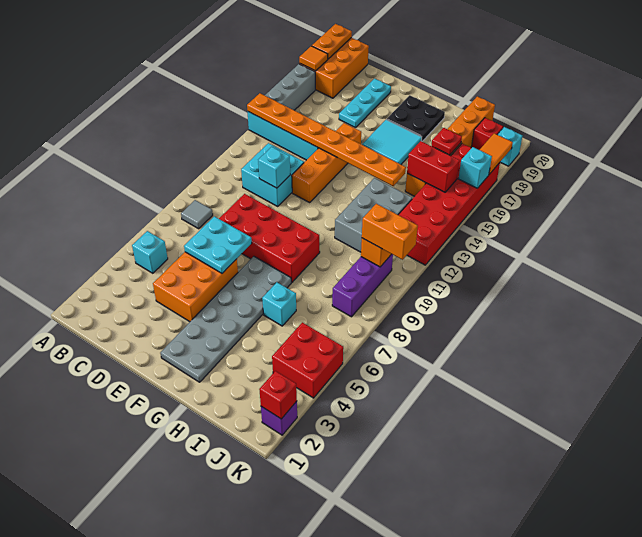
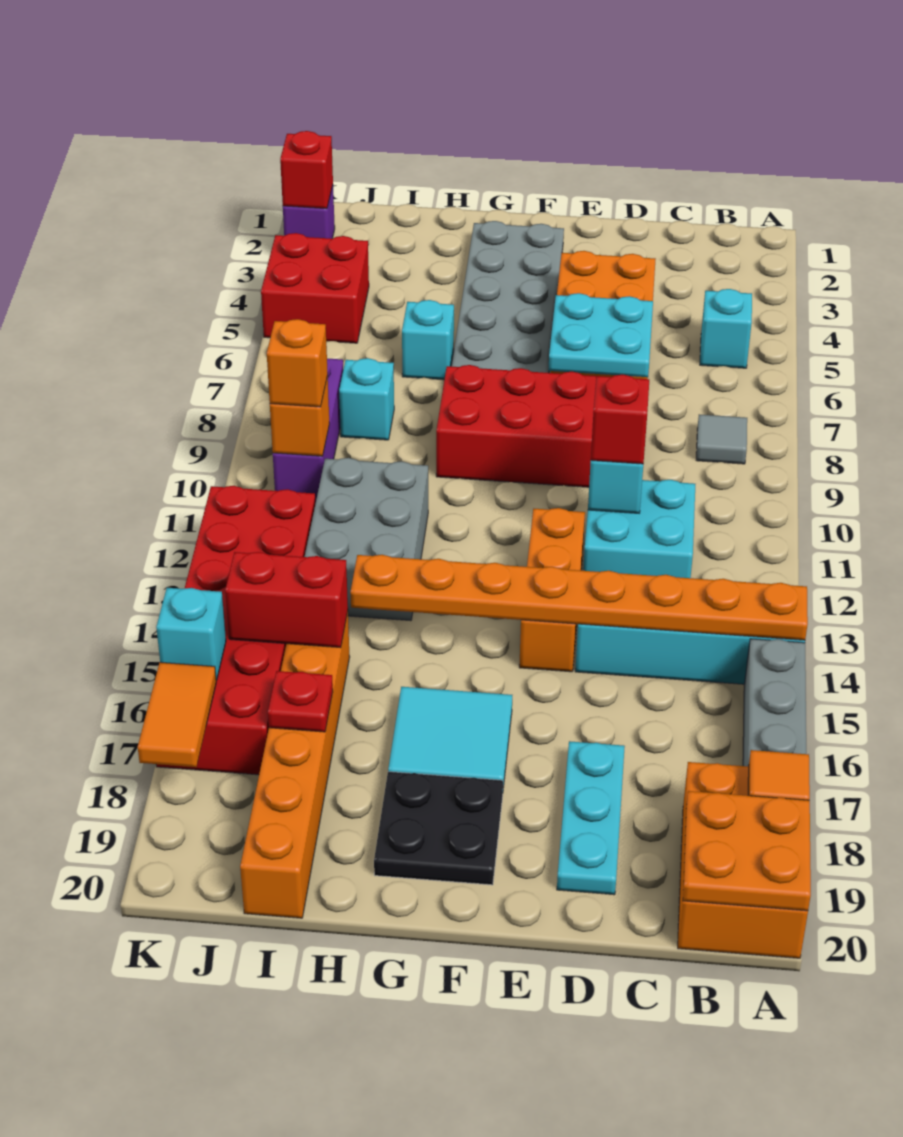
orange 1x2 plate [312,24,352,59] -> orange 2x2 plate [683,791,811,911]
orange 1x4 brick [292,123,361,203] -> orange 1x3 brick [519,508,585,672]
orange 1x2 brick [362,204,418,260] -> orange 1x1 brick [267,319,328,407]
red 1x1 brick [471,118,503,150] -> red 1x1 brick moved to [591,375,649,464]
cyan 1x1 brick [497,127,522,166] -> cyan 1x1 brick moved to [339,358,394,440]

